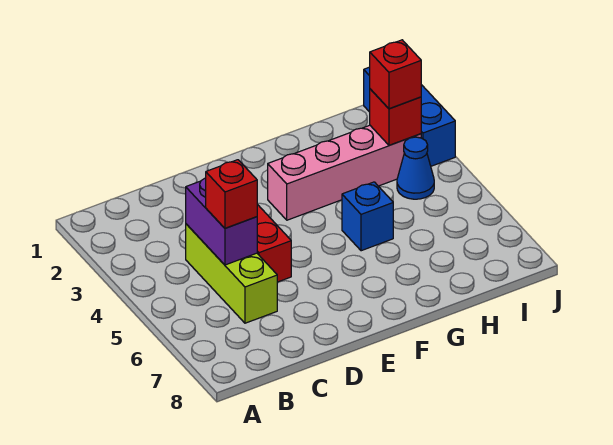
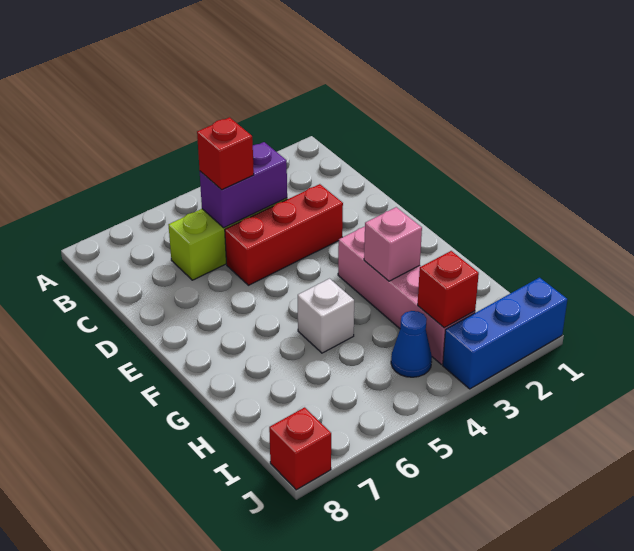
none -> pink 1x1 brick [364,207,422,281]
blue 1x1 brick [342,182,393,251] -> white 1x1 brick [298,279,354,353]
red 1x1 brick [370,40,421,109] -> red 1x1 brick moved to [269,407,331,490]

